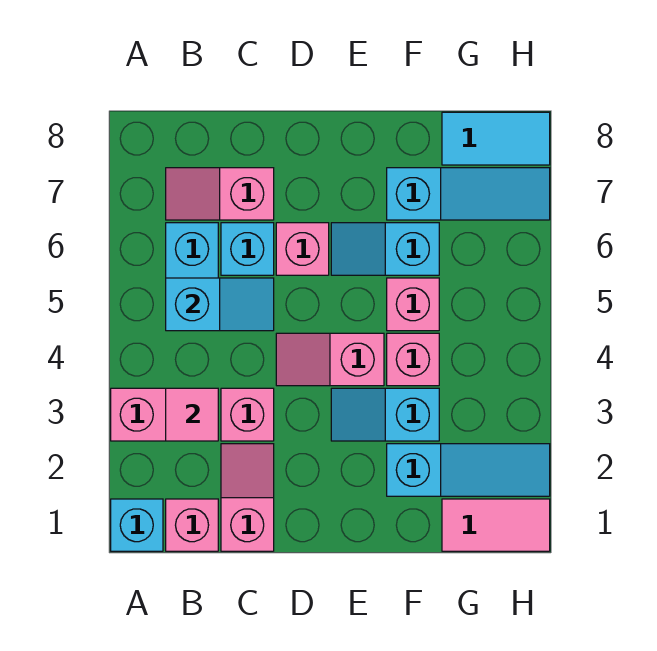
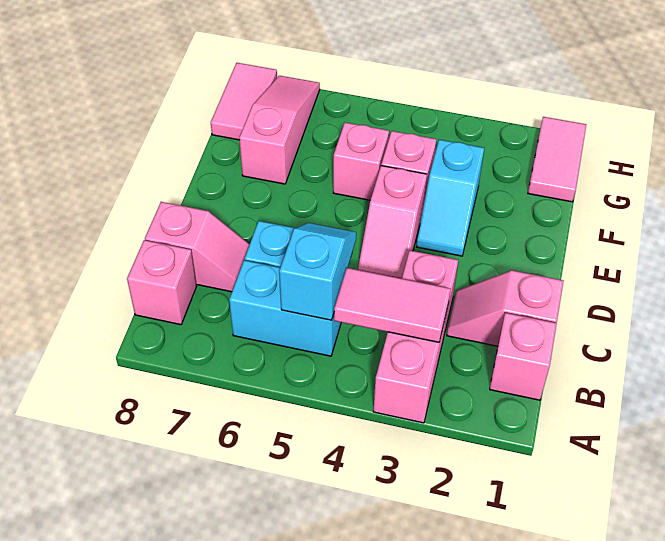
cyan 1x1 brick [111,499,163,551] -> none
pink 1x1 tile [166,388,218,441] -> pink 1x2 tile [334,268,451,342]
pink 1x2 slope [166,168,274,220] -> pink 1x2 slope turned to [145,202,250,292]
pink 1x1 brick [276,223,329,275] -> pink 1x1 brick moved to [127,240,196,325]
cyan 1x2 slope [331,223,439,275] -> none
cyan 1x3 slope [387,444,550,496] -> none
cyan 1x3 slope [387,168,550,220] -> pink 1x3 slope [239,76,320,184]
cyan 1x2 tile [442,112,550,165] -> pink 1x2 tile [211,63,277,140]

